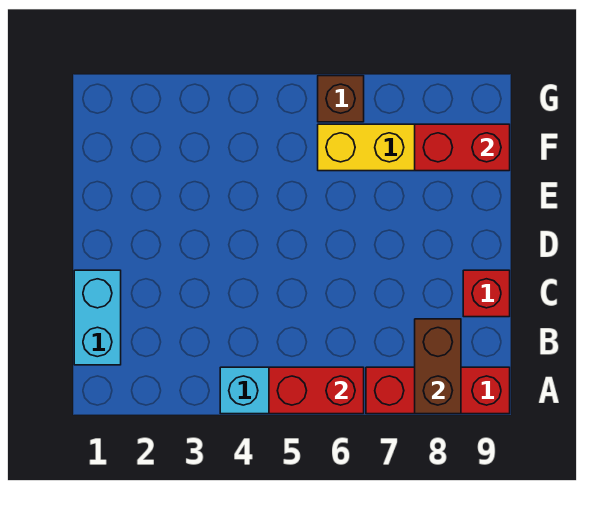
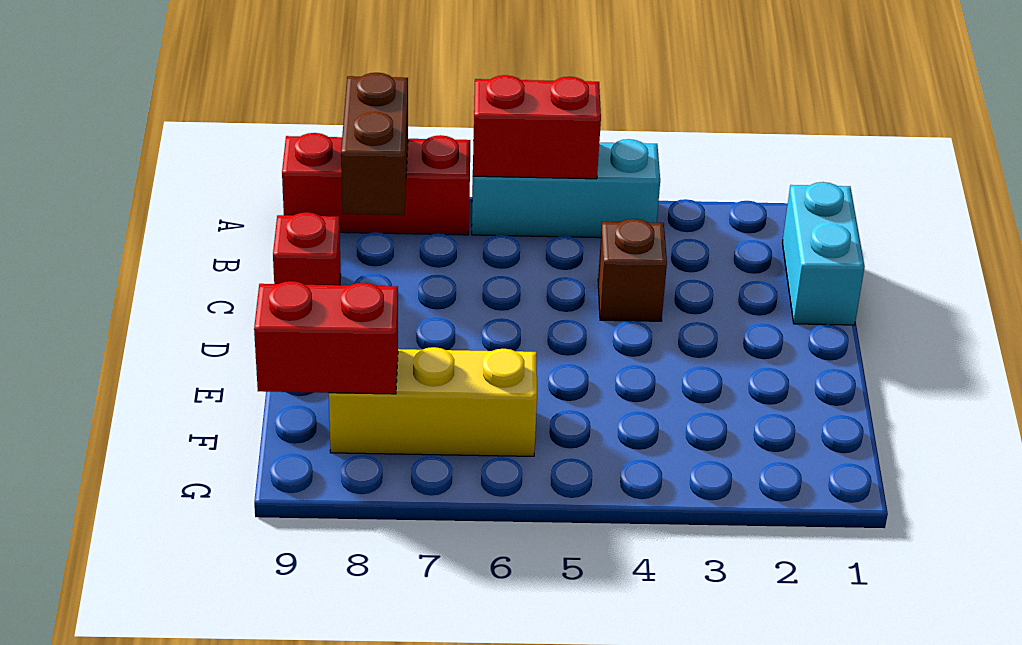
brown 1x1 brick [318,76,364,122] -> brown 1x1 brick moved to [598,219,667,321]

